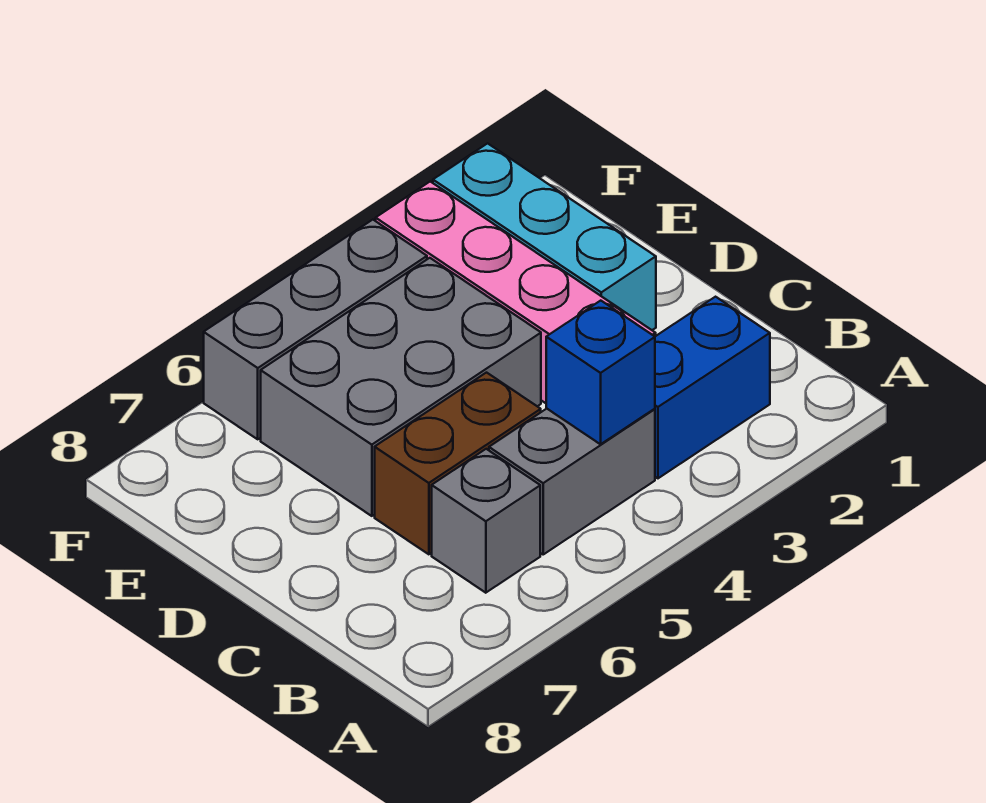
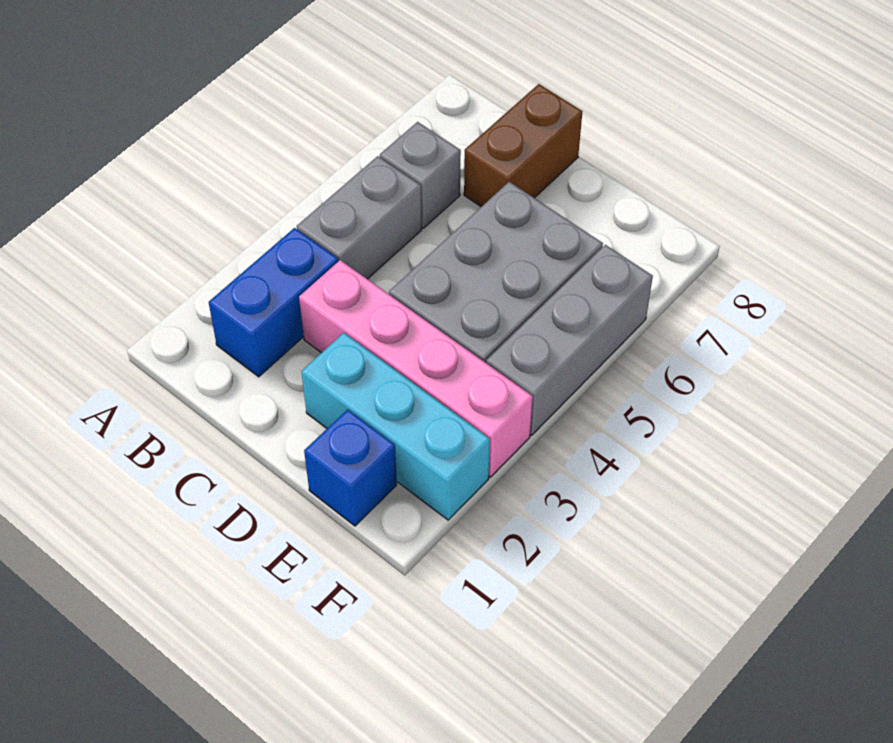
blue 1x1 brick [546,301,655,444] -> blue 1x1 brick moved to [304,409,397,526]
brown 1x2 brick [375,373,541,554] -> brown 1x2 brick moved to [464,84,582,207]

